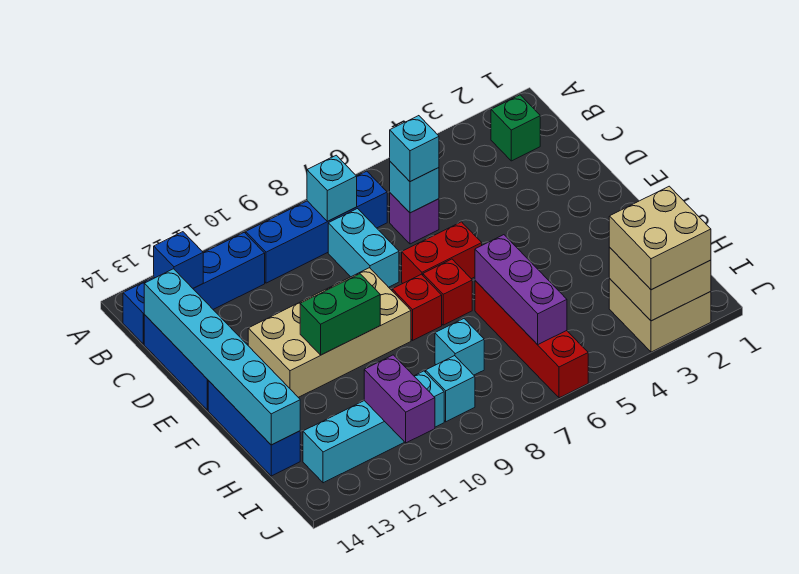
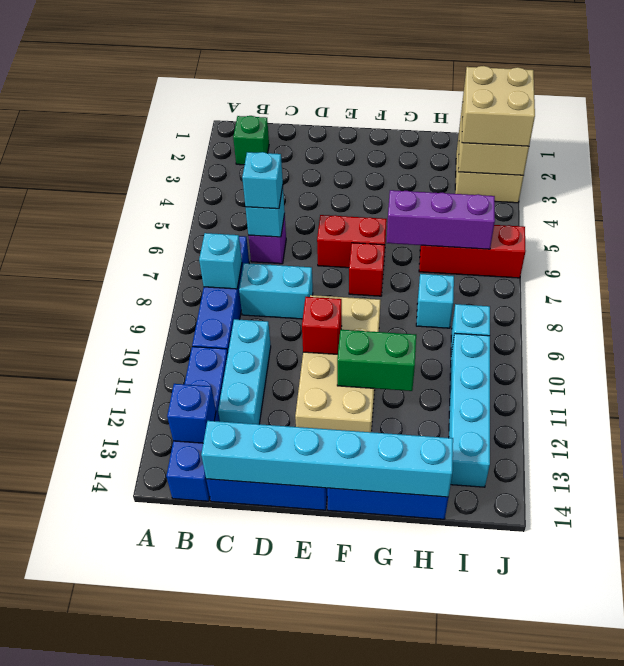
none -> cyan 1x3 brick [218,319,271,424]
red 1x2 brick [402,222,482,283] -> red 1x2 brick turned to [317,215,387,268]
red 1x1 brick [392,274,442,340] -> red 1x1 brick moved to [302,297,342,354]
green 1x2 brick [300,274,380,355] -> green 1x2 brick turned to [337,330,416,391]
red 1x4 brick [475,281,588,398] -> red 1x3 brick [419,225,526,278]
purple 1x2 brick [364,355,435,443] -> none

